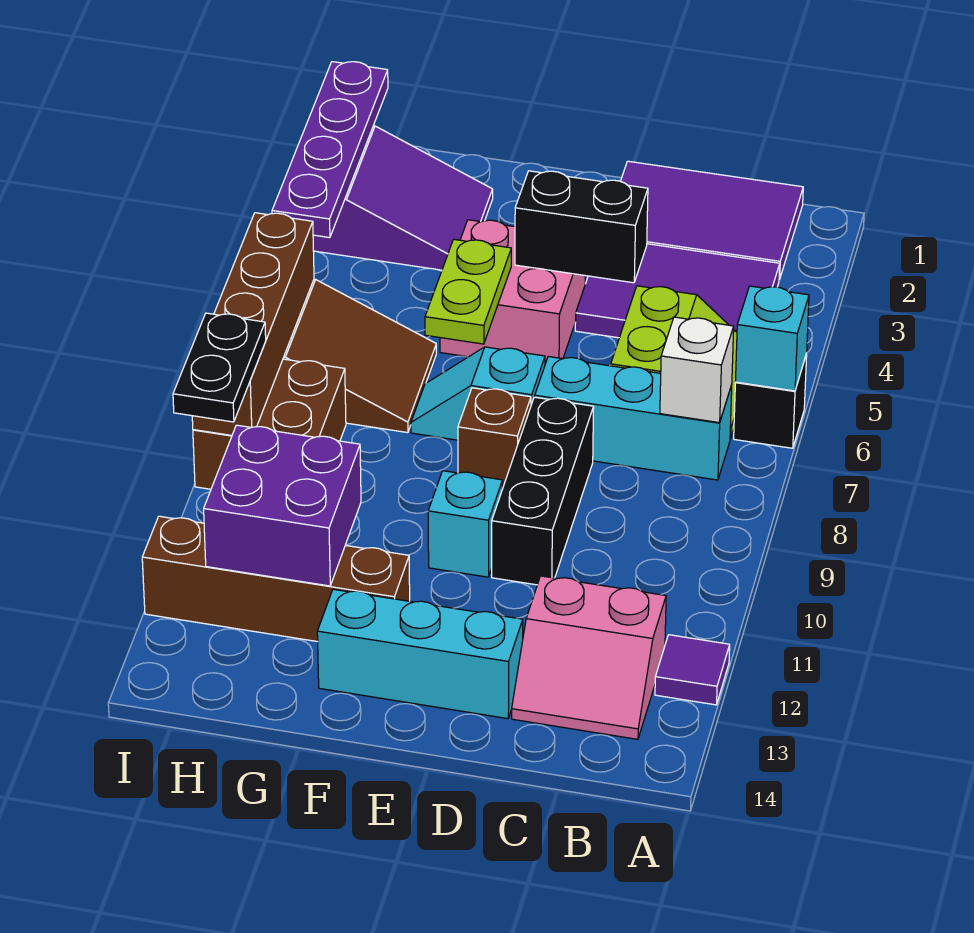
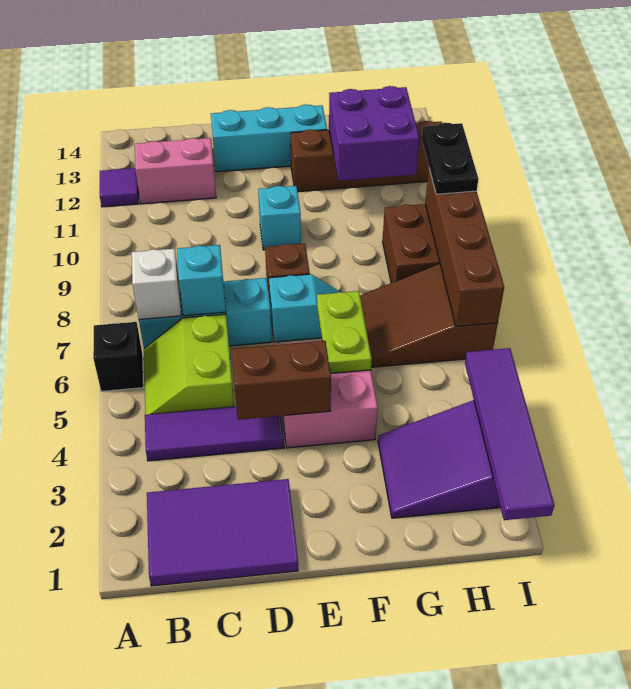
cyan 1x1 brick [735,286,809,391] -> cyan 1x1 brick moved to [177,245,226,316]
purple 2x3 tile [575,244,780,338] -> purple 1x3 tile [145,407,284,461]
black 1x2 brick [515,171,648,283] -> brown 1x2 brick [231,341,331,420]
black 1x3 brick [492,397,594,585] -> none
purple 1x4 plate [272,62,388,238] -> purple 1x4 tile [465,348,554,520]

